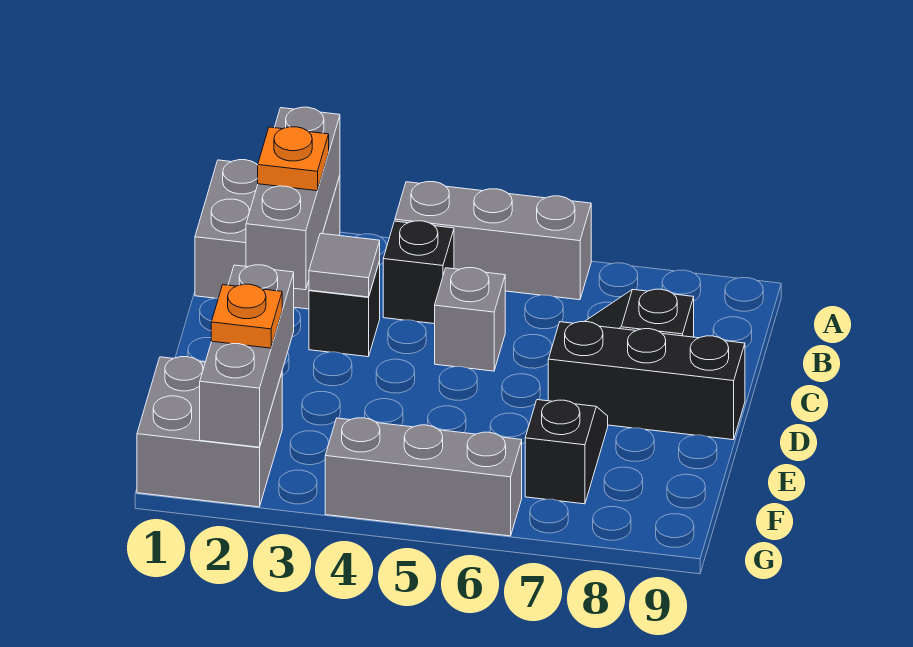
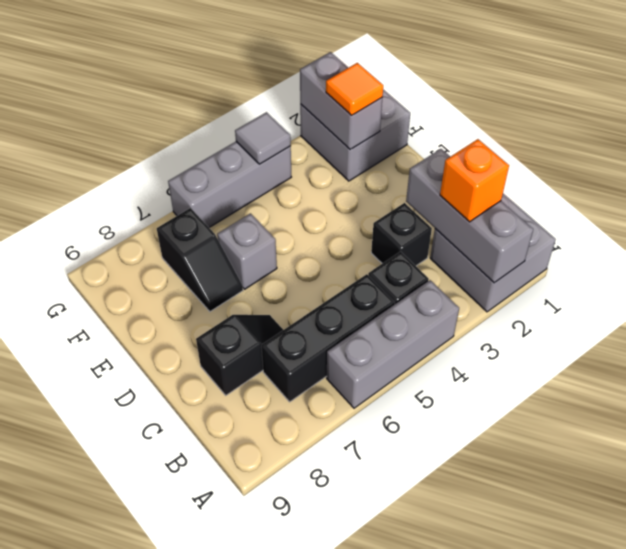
orange 1x1 plate [258,127,329,191] -> orange 1x1 brick [440,139,509,222]
grey 1x1 tile [309,233,380,297] -> grey 1x1 tile moved to [235,112,291,164]
grey 1x1 brick [435,268,505,371] -> grey 1x1 brick moved to [217,213,277,289]
black 1x3 brick [548,322,745,440] -> black 1x3 brick moved to [261,274,395,402]
grey 1x3 brick [200,265,294,447] -> grey 1x2 brick [300,52,382,149]
orange 1x1 plate [211,284,282,348] -> orange 1x1 tile [326,63,383,115]

